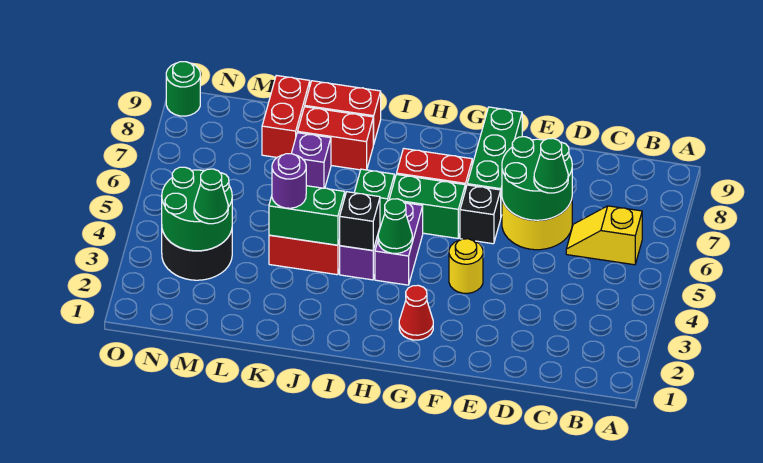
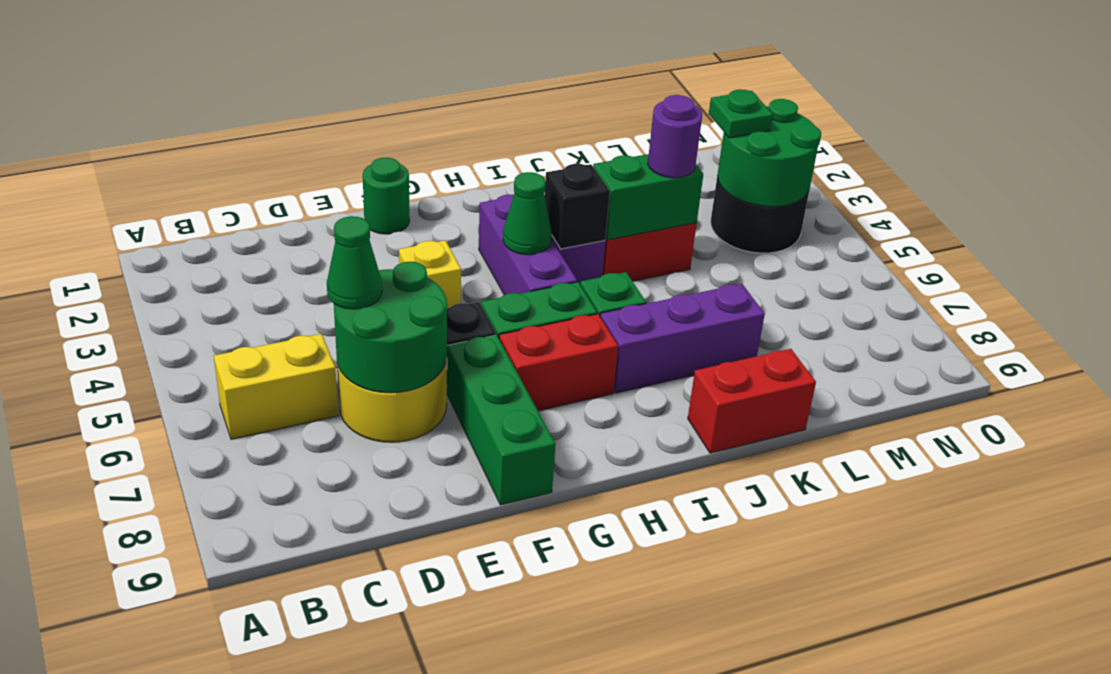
yellow 1x2 slope [566,206,642,265] -> yellow 1x2 brick [214,334,338,439]
yellow 1x1 round brick [449,239,483,293] -> yellow 1x1 brick [399,240,461,308]
red 1x1 cone [399,285,433,340] -> none
purple 1x2 brick [375,202,423,285] -> purple 1x3 brick [479,195,577,295]
red 1x2 brick [298,107,374,170] -> none
purple 1x1 brick [291,133,331,188] -> purple 1x3 brick [600,284,765,393]
red 1x2 brick [262,75,310,157] -> none
green 1x1 cone [194,169,228,224] -> green 1x1 plate [709,89,773,138]
green 1x1 round brick [166,62,200,116] -> green 1x1 round brick moved to [363,158,410,234]

